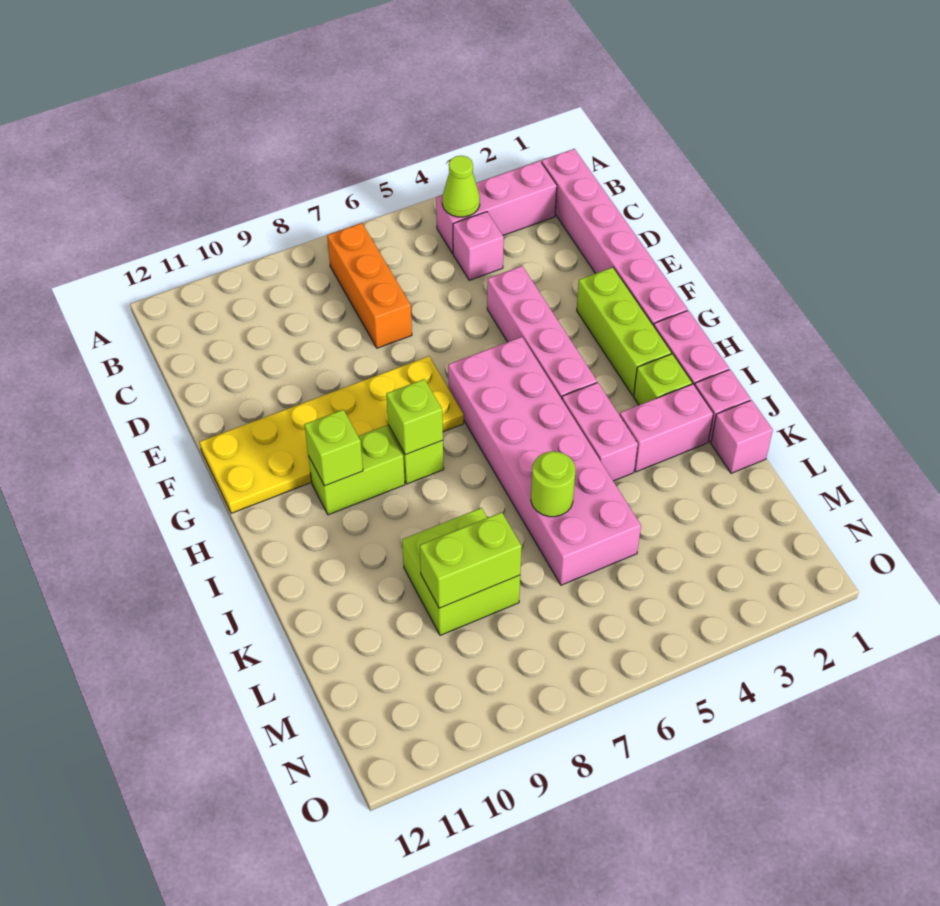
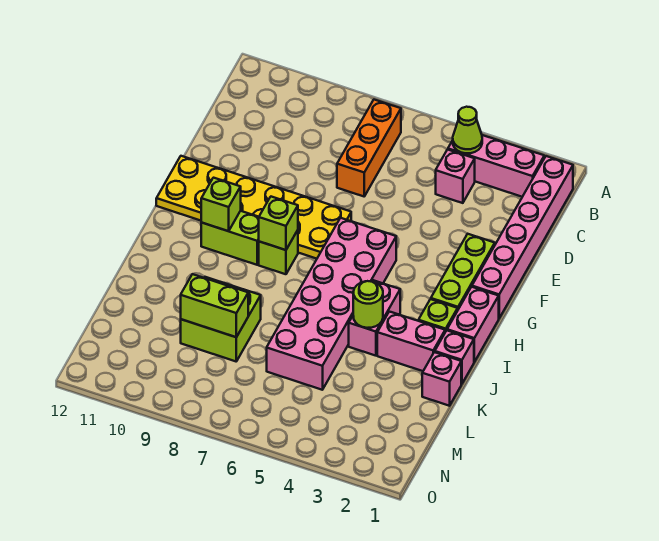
pink 1x4 brick [487,266,597,399] -> none
lime 1x1 round brick [531,451,575,517] -> lime 1x1 round brick moved to [353,281,383,328]

